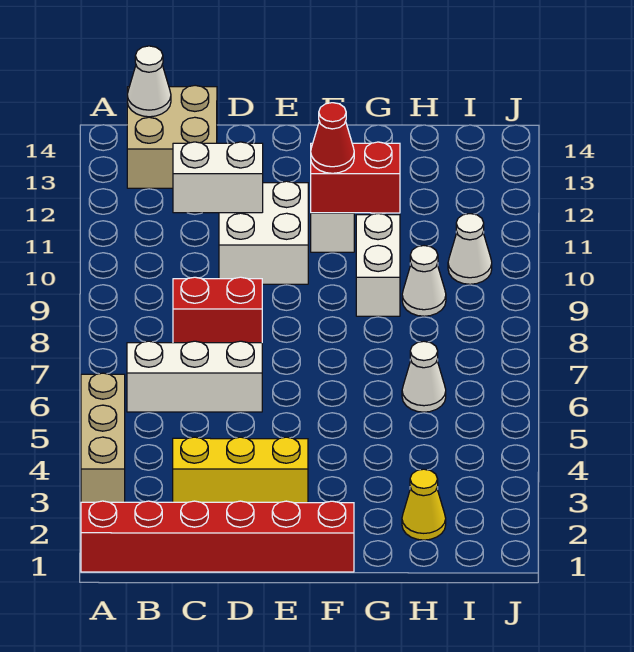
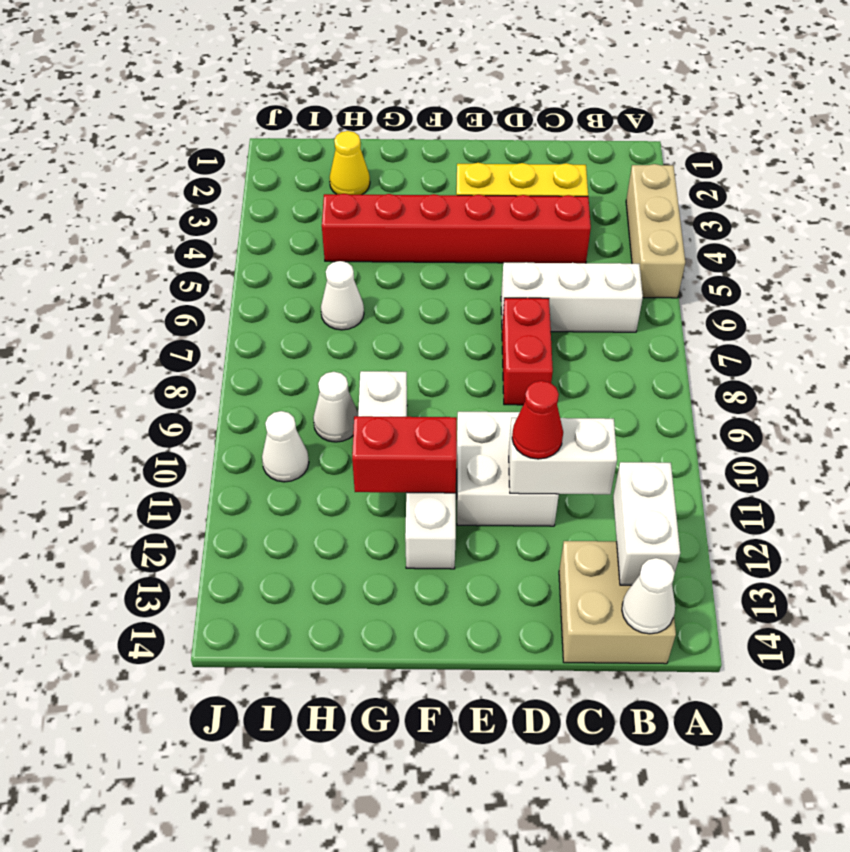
red 1x6 brick [81,501,354,572] -> red 1x6 brick moved to [322,194,591,263]
none -> white 1x2 brick [613,462,680,585]
red 1x2 brick [173,277,262,343] -> red 1x2 brick turned to [502,298,553,405]
red 1x1 cone [311,103,354,173] -> red 1x1 cone moved to [512,381,563,459]

